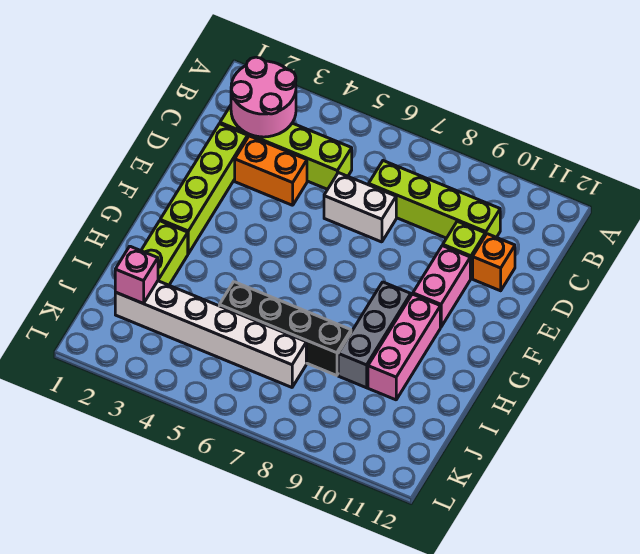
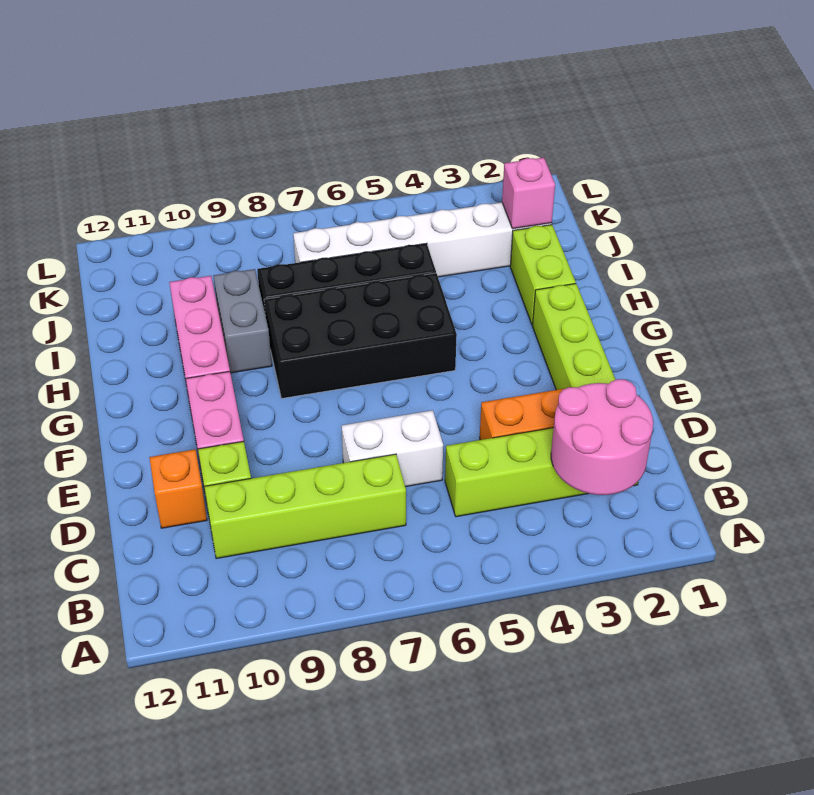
none -> black 2x4 brick [264,273,457,398]
grey 1x3 brick [338,282,411,388] -> grey 1x2 brick [214,269,272,373]

